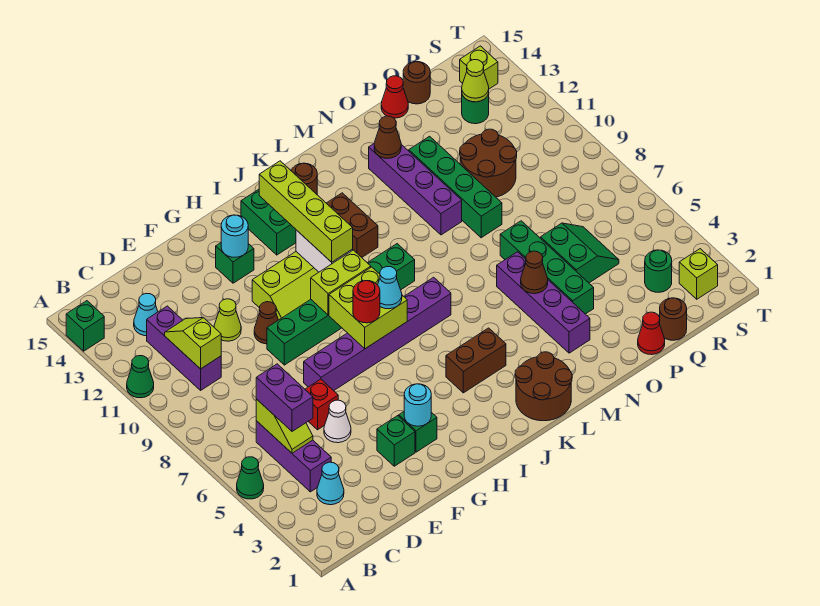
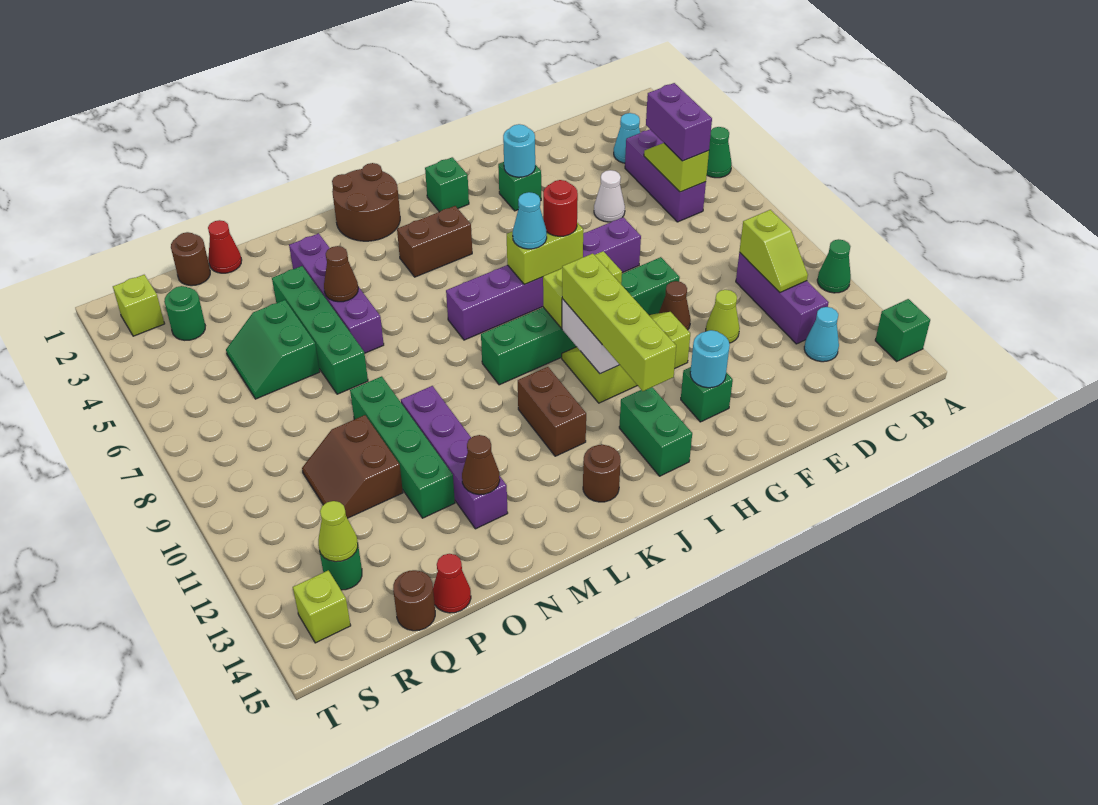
red 1x1 brick [305,379,338,430] -> none
green 1x1 brick [377,416,415,466] -> green 1x1 brick moved to [425,157,469,212]
lime 2x2 brick [329,267,407,349] -> lime 1x2 brick [507,223,583,284]
brown 2x2 round brick [460,129,517,197] -> brown 2x2 slope [302,415,403,518]

